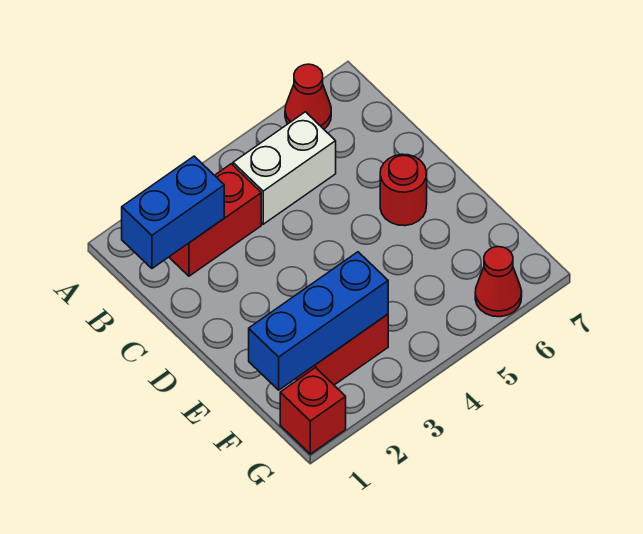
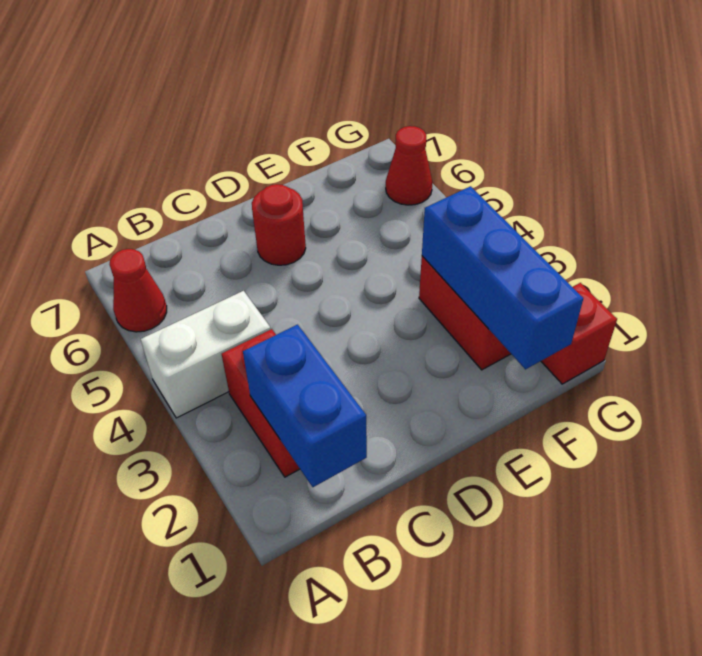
white 1x2 brick [233,112,336,224] -> white 1x2 brick turned to [141,291,271,418]

